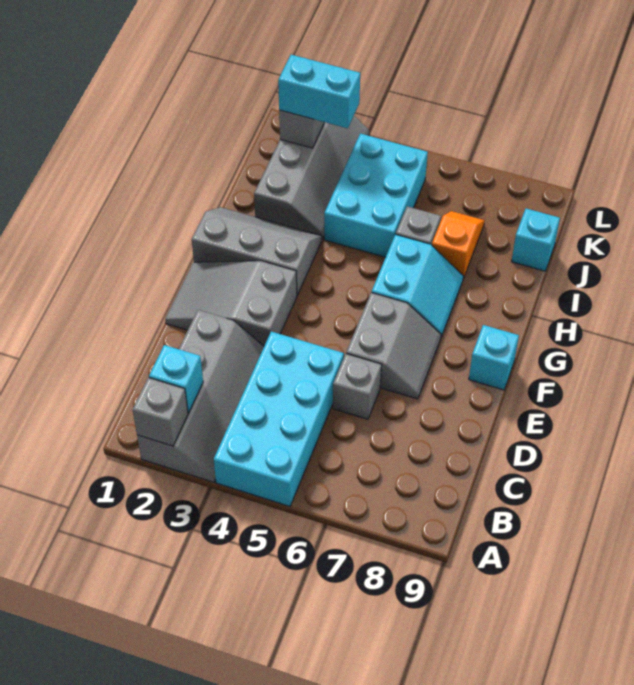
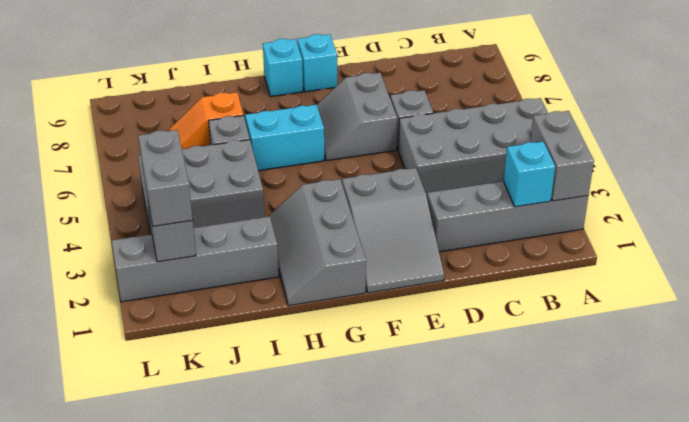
grey 1x1 brick [133,378,188,446] -> grey 1x2 brick [530,111,594,201]
cyan 2x4 brick [214,332,344,506] -> grey 2x4 brick [398,98,548,193]
grey 2x2 slope [346,292,441,399] -> grey 2x2 slope turned to [317,73,397,161]
cyan 2x3 brick [324,133,428,257] -> grey 2x3 brick [138,140,264,234]
cyan 1x1 brick [511,208,560,271] -> cyan 1x1 brick moved to [263,39,303,97]
cyan 1x2 brick [278,55,360,128] -> grey 1x2 brick [138,130,193,226]

